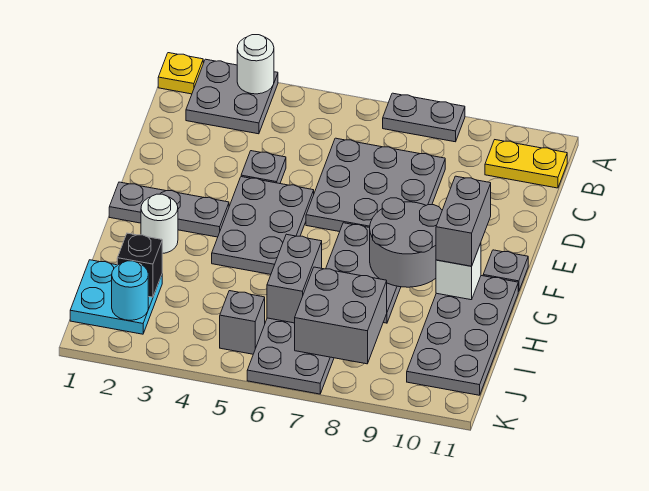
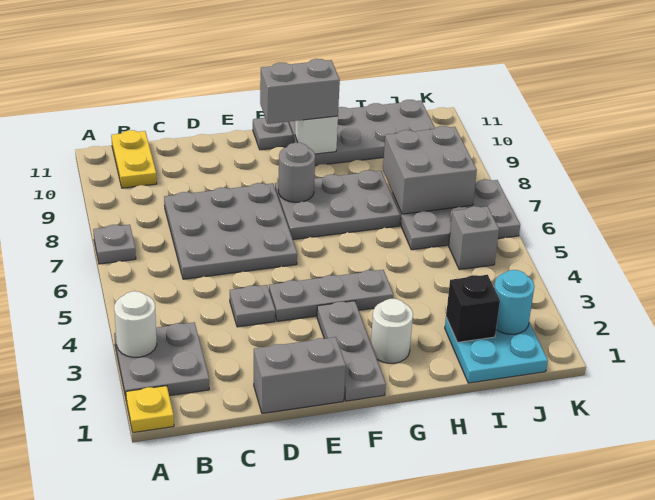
grey 1x2 plate [383,93,465,142] -> grey 1x1 plate [93,225,136,264]
grey 2x3 plate [212,177,314,274] -> grey 1x3 plate [269,270,393,321]
grey 2x2 round brick [370,198,442,287] -> grey 1x1 round brick [278,143,315,202]
grey 1x2 brick [267,234,322,323] -> grey 1x2 brick moved to [254,337,346,414]

